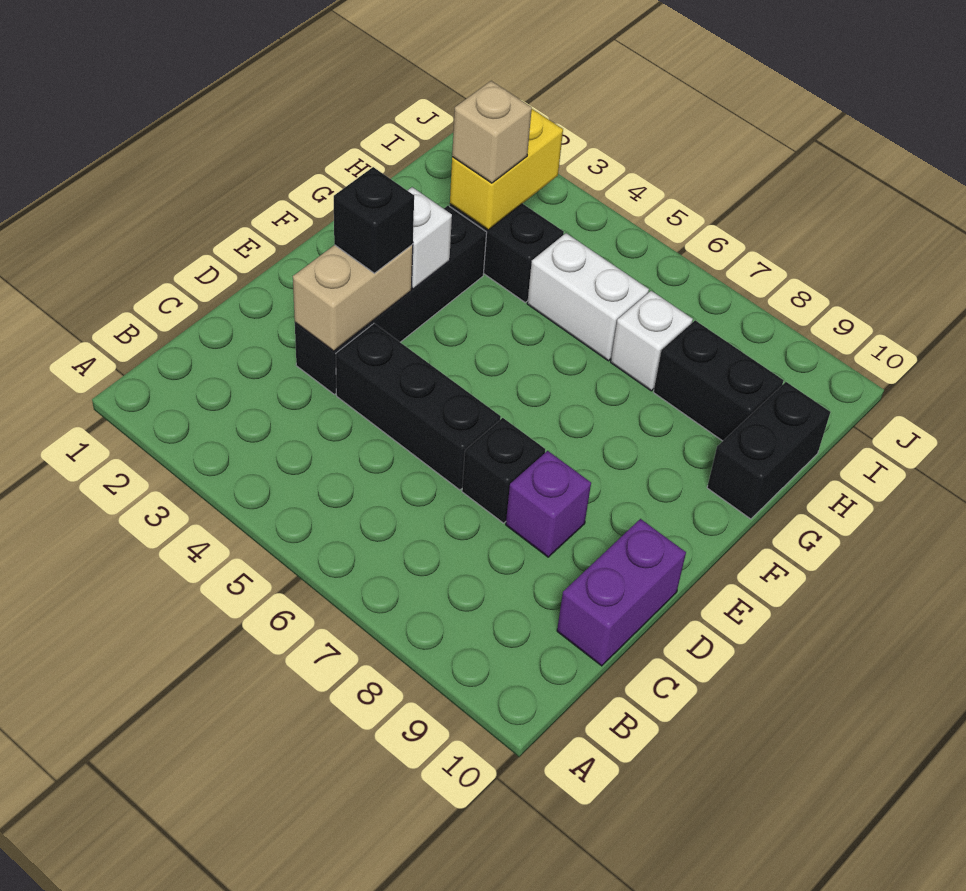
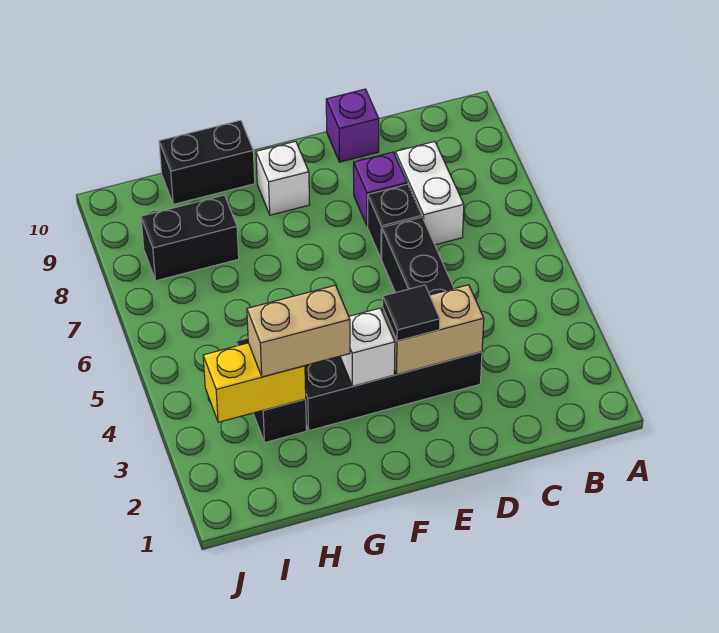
purple 1x2 brick [557,519,686,666] -> purple 1x1 brick [326,89,379,162]
black 1x1 brick [334,167,414,273] -> black 1x1 tile [383,285,440,341]
tan 1x1 brick [452,81,532,183] -> tan 1x2 brick [247,285,350,377]
white 1x2 brick [527,233,649,361] -> white 1x2 brick moved to [395,142,464,245]
white 1x1 brick [611,291,693,391] -> white 1x1 brick moved to [256,141,310,215]
black 1x2 brick [654,320,784,441] -> black 1x2 brick turned to [141,195,239,281]

